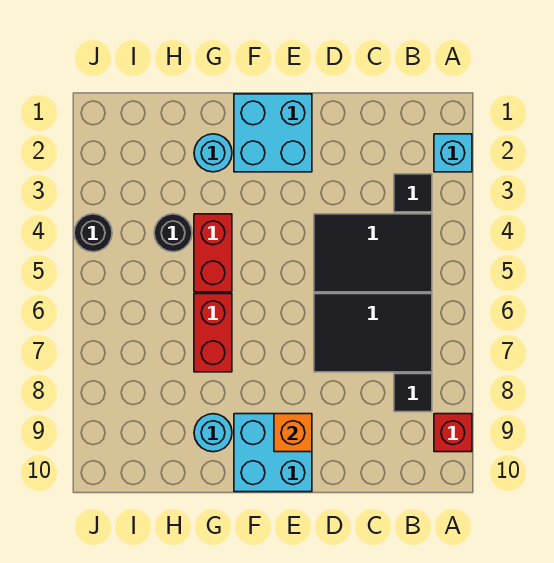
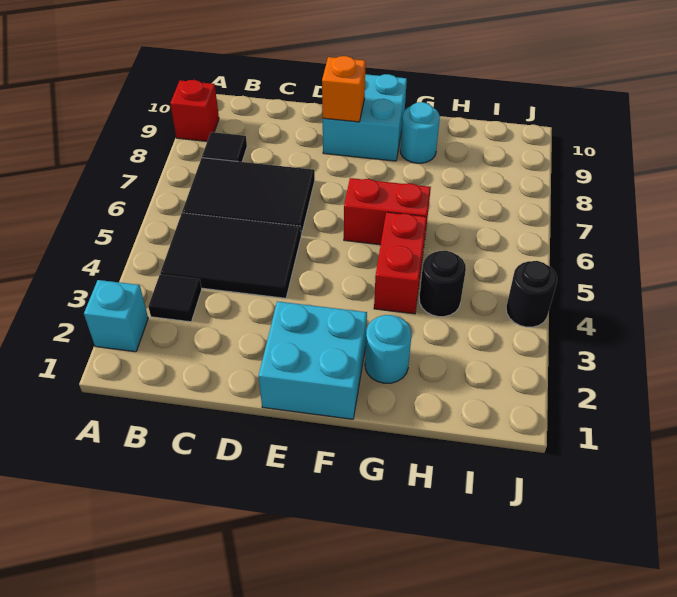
red 1x2 brick [194,294,232,372] -> red 1x2 brick turned to [344,178,431,245]

